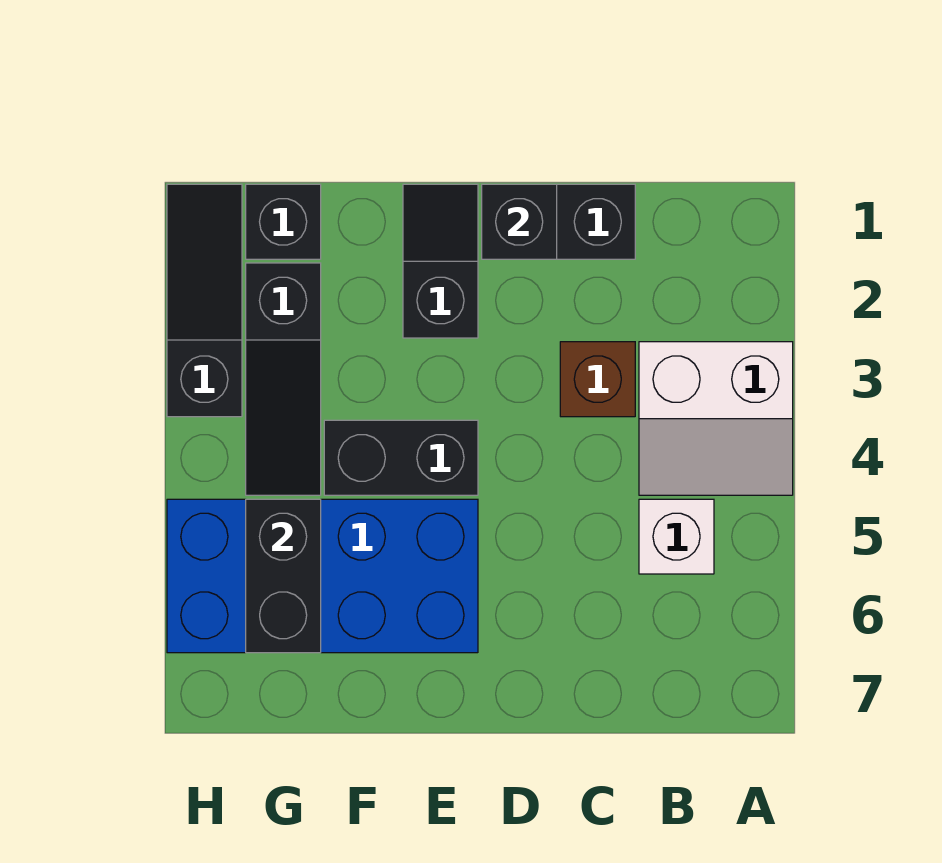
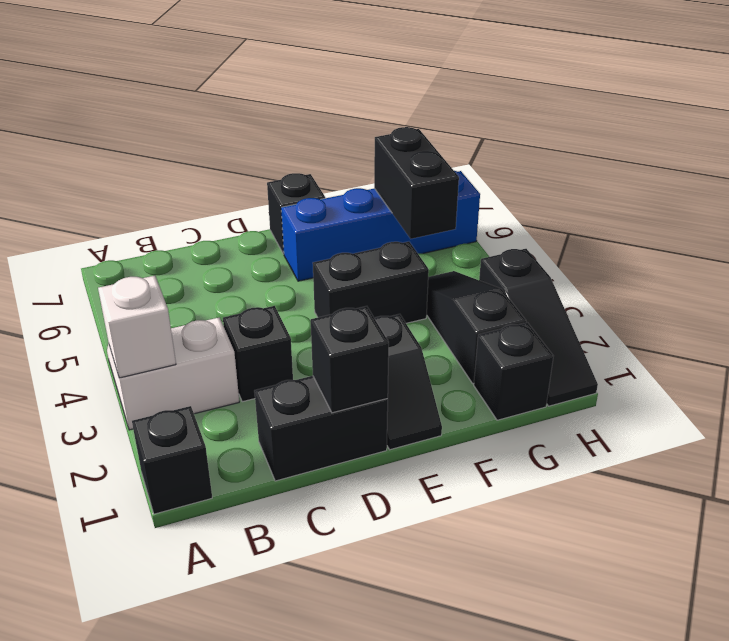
none -> black 1x1 brick [132,406,212,514]
white 1x1 brick [639,499,714,574] -> white 1x1 brick moved to [98,275,176,378]
brown 1x1 brick [560,342,635,417] -> black 1x1 brick [223,306,293,402]
blue 2x4 brick [167,499,478,653] -> blue 1x4 brick [281,171,480,281]
none -> black 1x1 brick [267,173,325,254]

